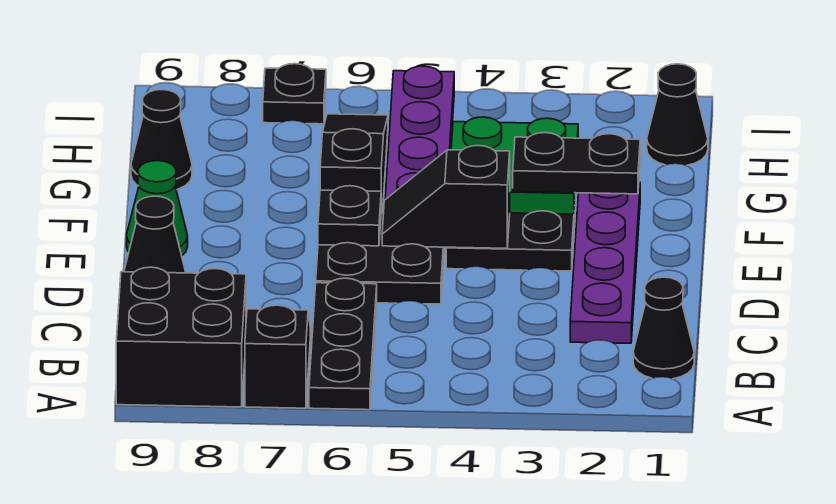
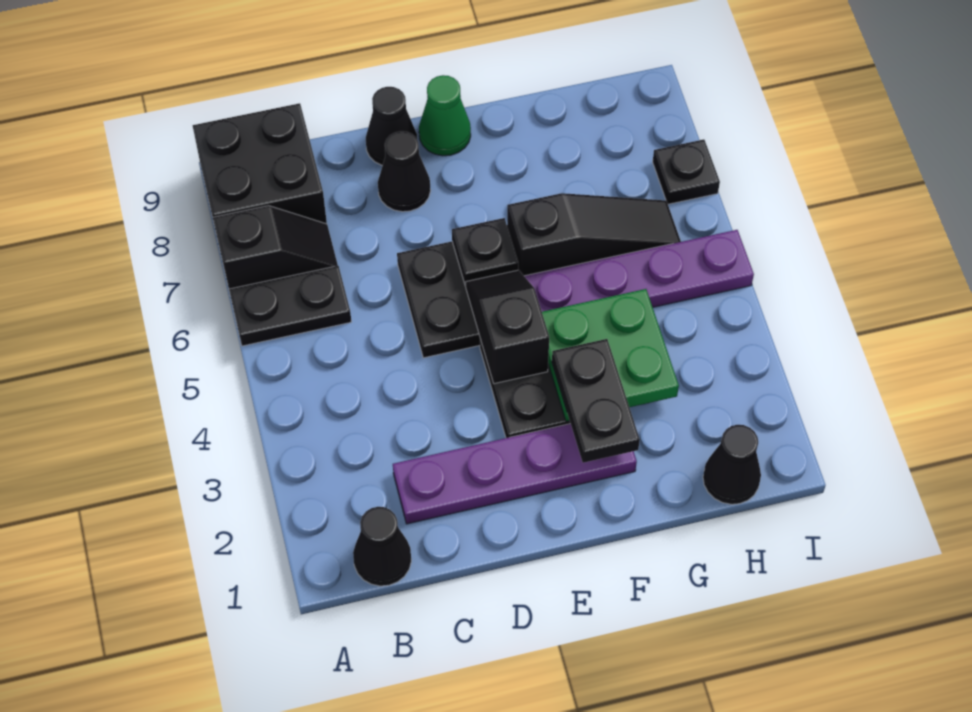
black 1x3 plate [309,278,377,410] -> black 1x2 plate [229,266,351,346]
black 1x1 cone [131,90,192,190] -> black 1x1 cone moved to [378,131,431,212]

